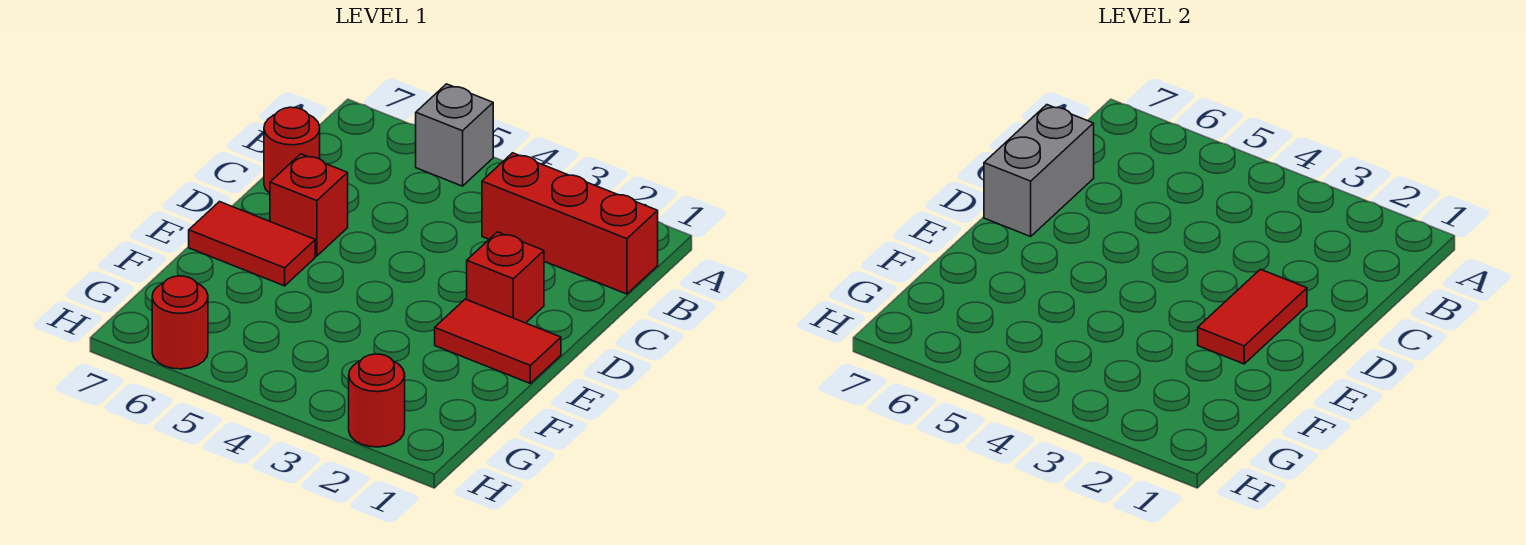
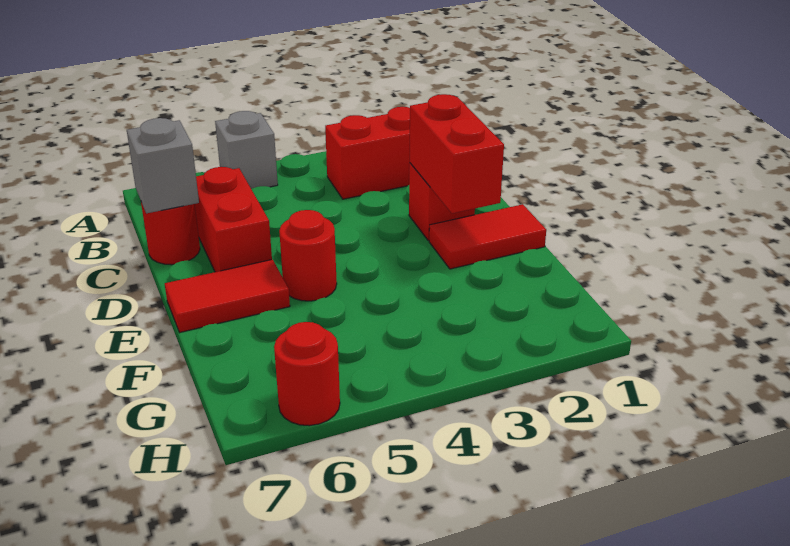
grey 1x2 brick [984,105,1094,236] -> grey 1x1 brick [127,118,199,213]
red 1x2 tile [1198,269,1307,364] -> red 1x2 brick [410,94,504,213]
red 1x1 brick [270,154,348,256] -> red 1x2 brick [195,167,272,272]
red 1x1 round brick [349,354,405,447] -> red 1x1 round brick moved to [279,210,337,301]

